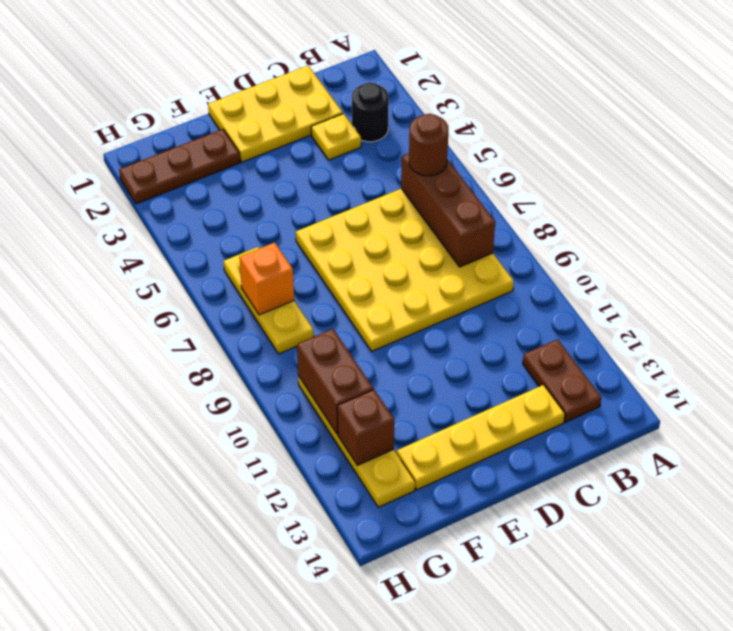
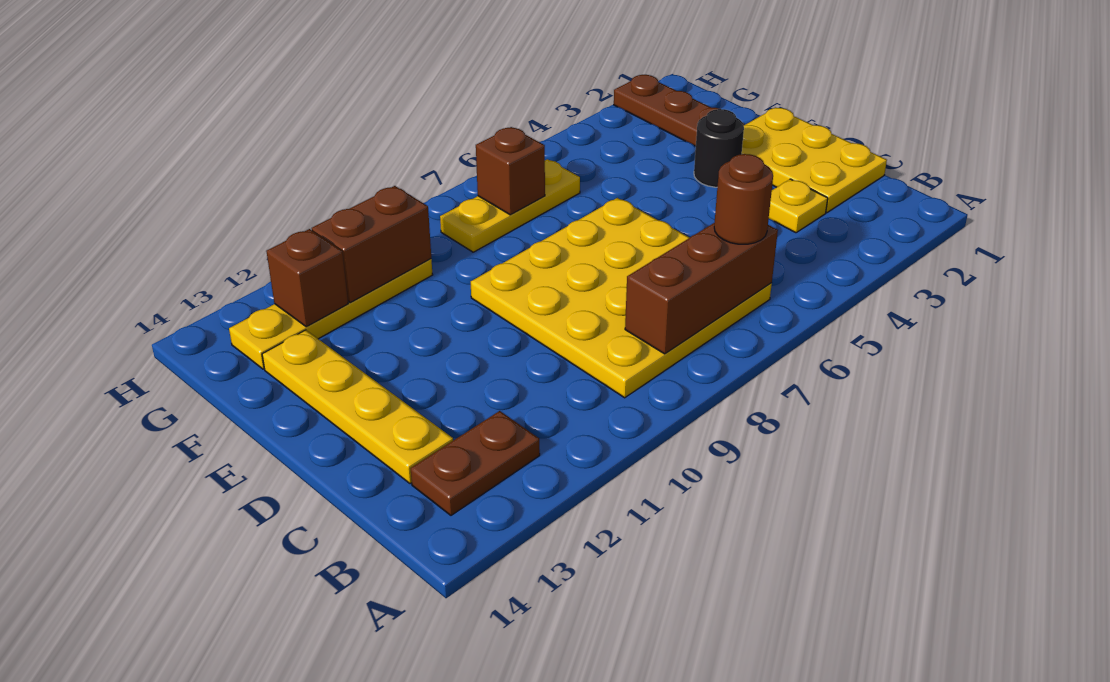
black 1x1 round brick [352,83,389,142] -> black 1x1 round brick moved to [694,109,744,187]
orange 1x1 brick [239,242,294,315] -> brown 1x1 brick [476,127,545,215]

